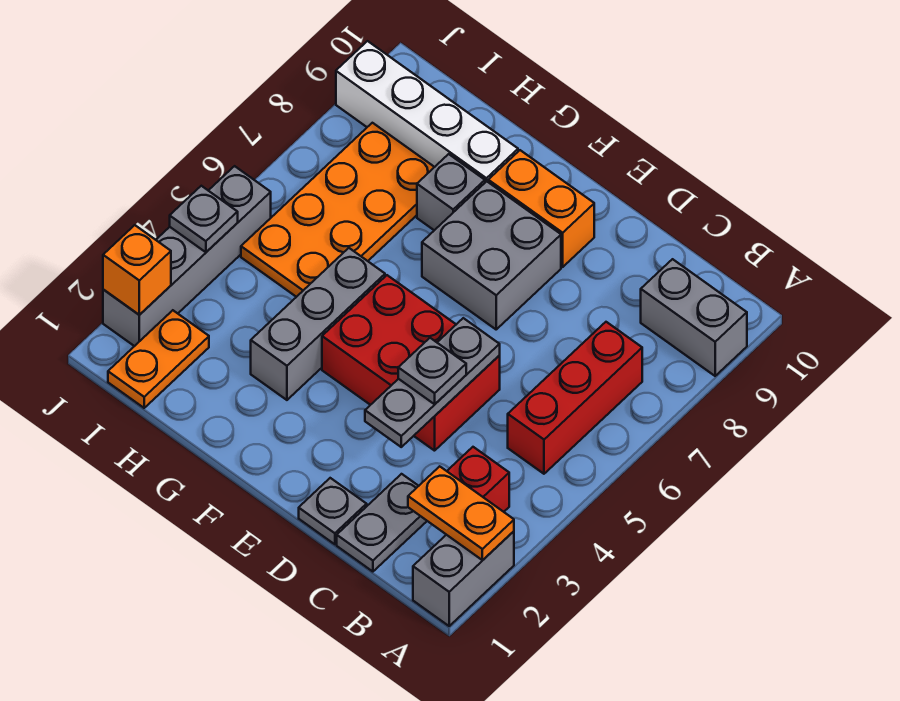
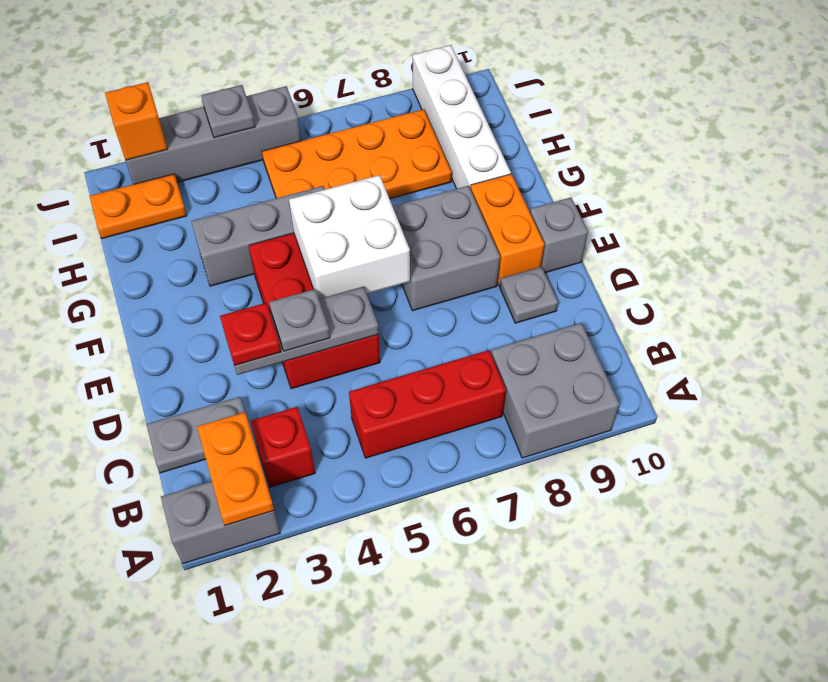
grey 1x2 brick [641,259,747,376] -> grey 2x2 brick [491,323,620,458]
grey 1x1 plate [299,478,367,544] -> grey 1x1 plate moved to [500,267,558,323]
none -> red 1x1 plate [220,303,281,365]
none -> white 2x2 brick [289,175,410,299]
grey 1x1 brick [417,154,485,230] -> grey 1x1 brick moved to [530,197,588,273]

